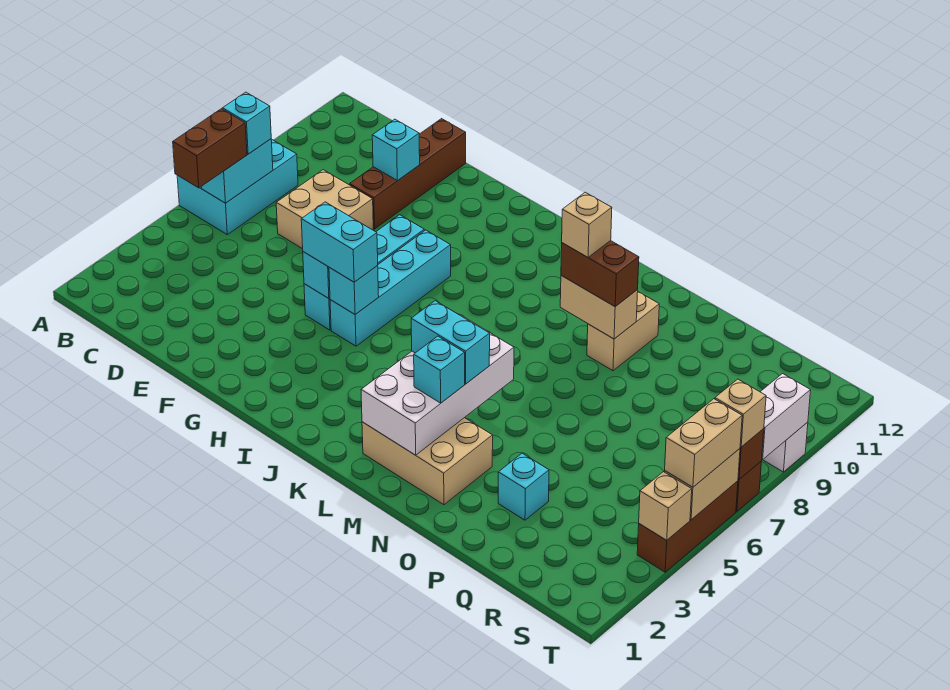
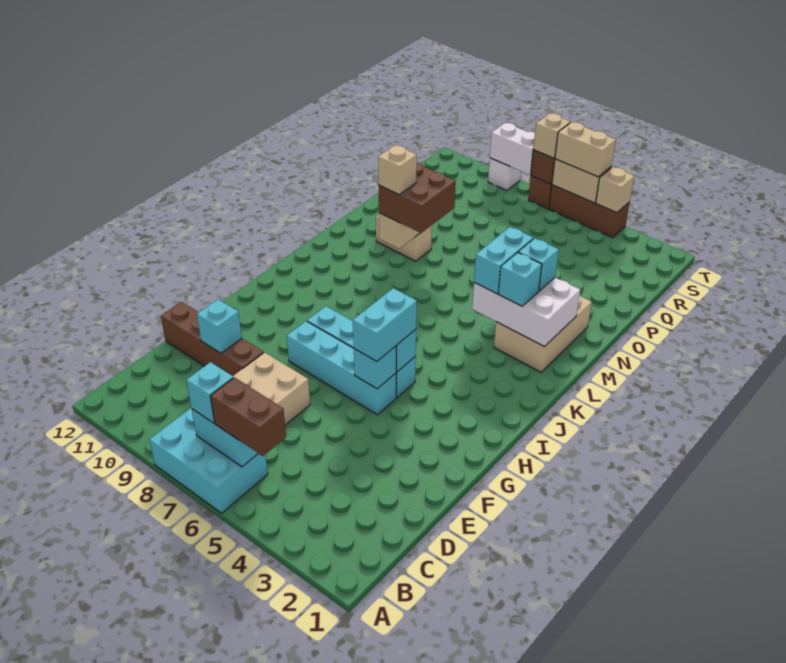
white 2x4 brick [361,315,514,455] -> white 2x3 brick [472,278,580,347]
brown 1x2 brick [561,241,639,307] -> brown 2x2 brick [379,163,456,233]
cyan 1x1 brick [498,453,549,520] -> cyan 1x1 brick moved to [498,252,542,306]

